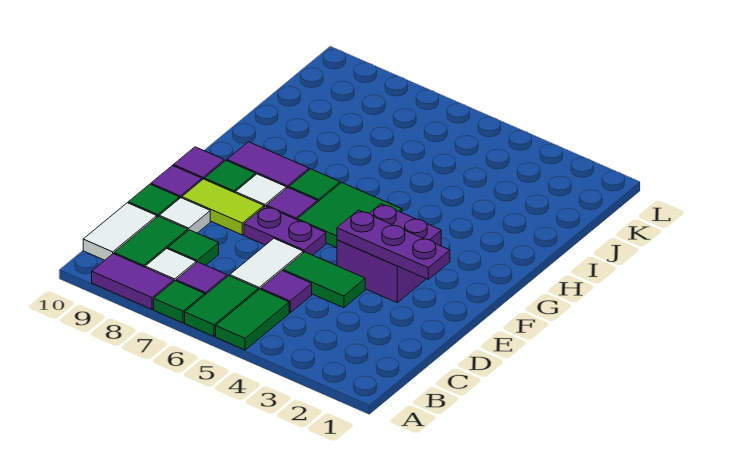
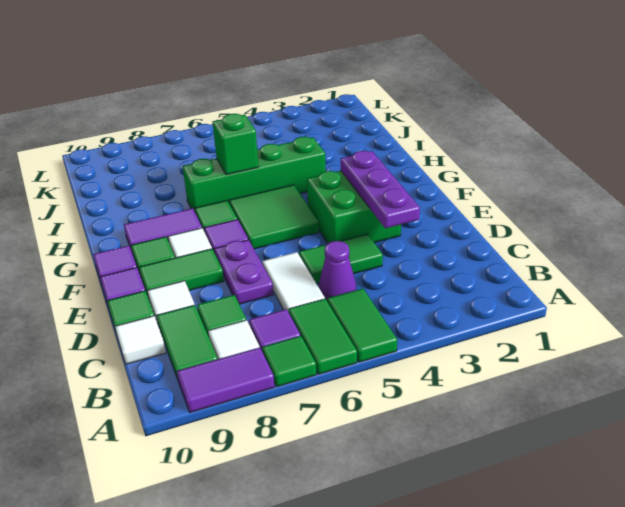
white 1x2 tile [83,203,157,260] -> white 1x1 tile [115,316,166,364]
purple 1x1 tile [261,271,312,313] -> purple 1x1 cone [319,241,356,300]
purple 1x3 plate [337,210,450,279] -> purple 1x3 plate turned to [341,151,420,228]
purple 2x2 brick [337,204,441,303] -> green 2x2 brick [307,171,401,243]
purple 1x2 plate [244,206,326,255] -> purple 1x2 plate turned to [214,240,273,304]
lime 1x2 tile [182,179,264,235] -> green 1x2 tile [139,249,224,299]
none -> green 1x4 brick [183,137,326,211]
none -> green 1x1 brick [213,114,259,175]

